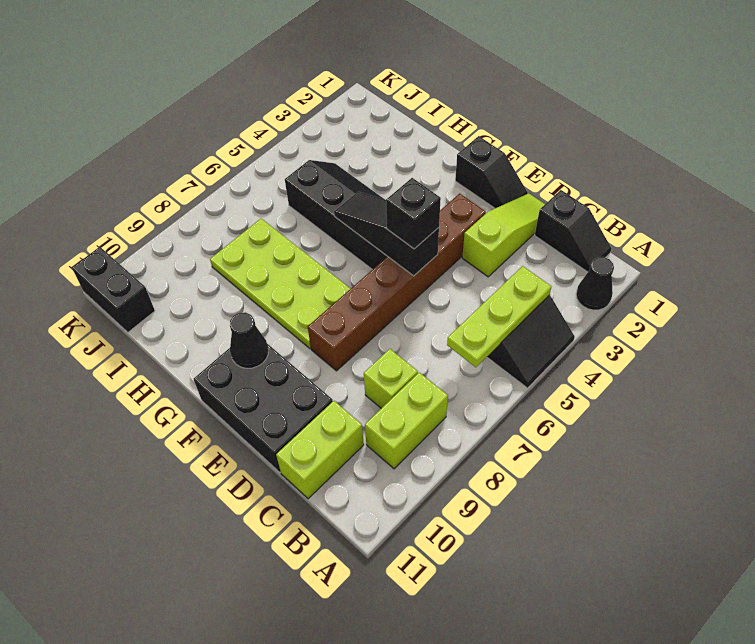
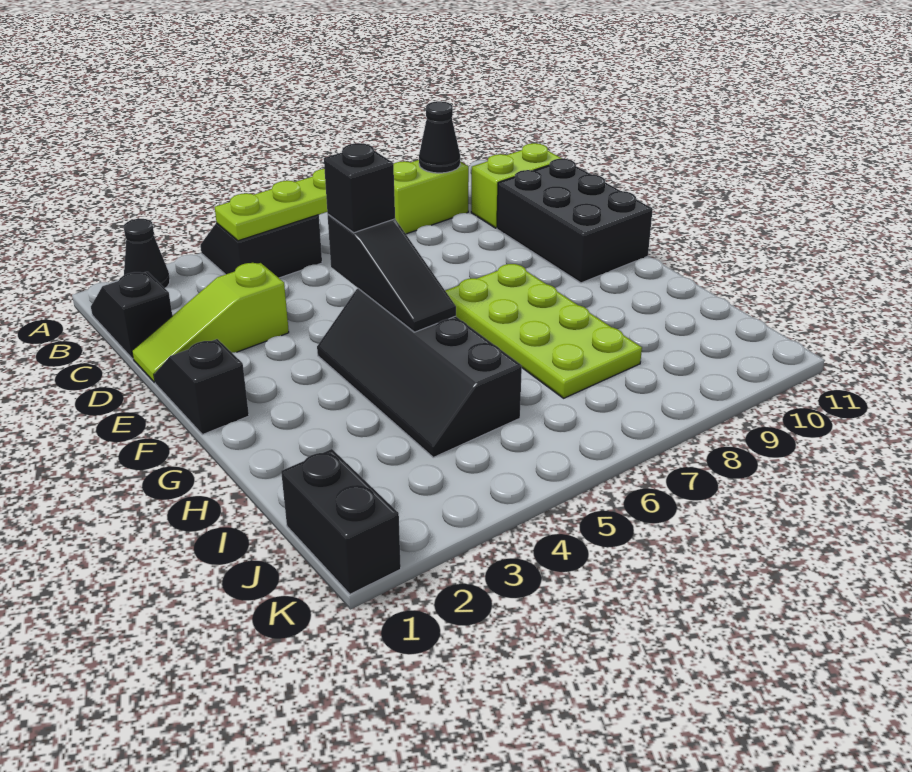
lime 1x1 brick [364,349,418,408] -> none
brown 1x6 brick [308,193,486,371] -> none
black 1x1 cone [230,312,269,368] -> black 1x1 cone moved to [419,101,460,173]
black 1x2 brick [72,247,155,332] -> black 1x2 brick moved to [281,449,401,594]

